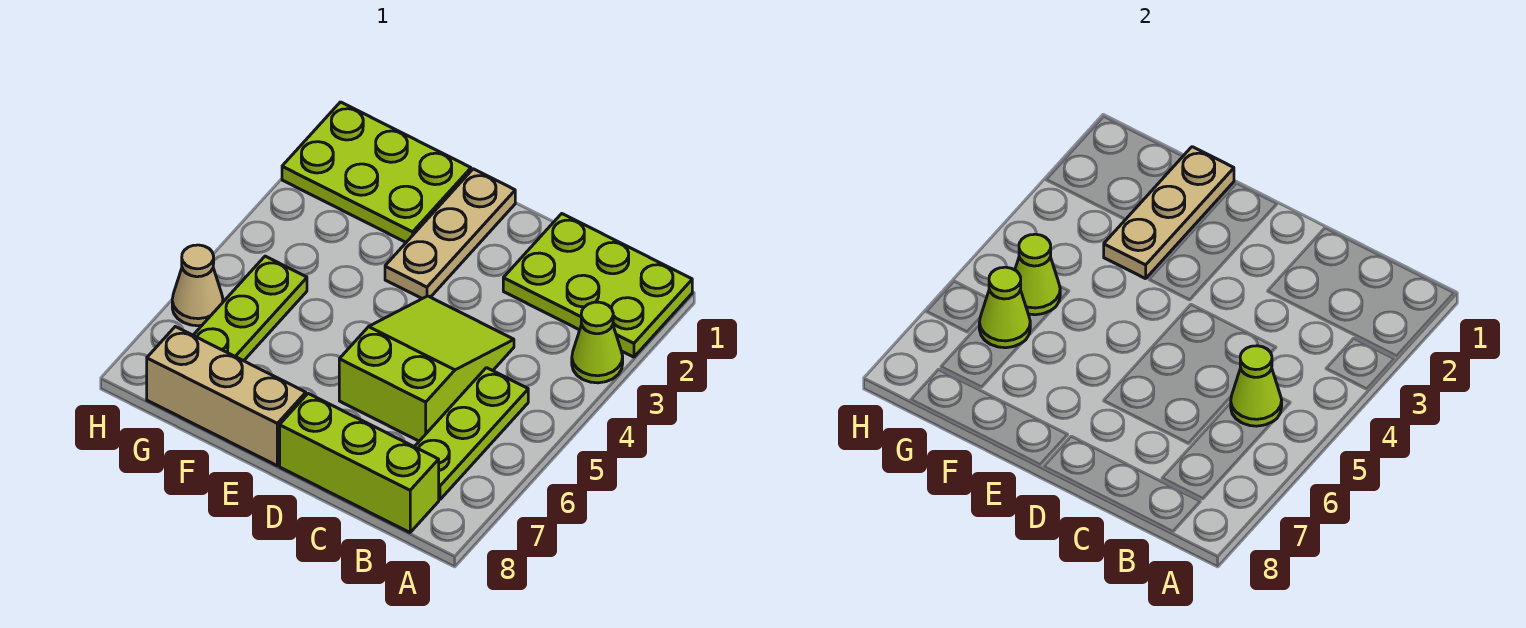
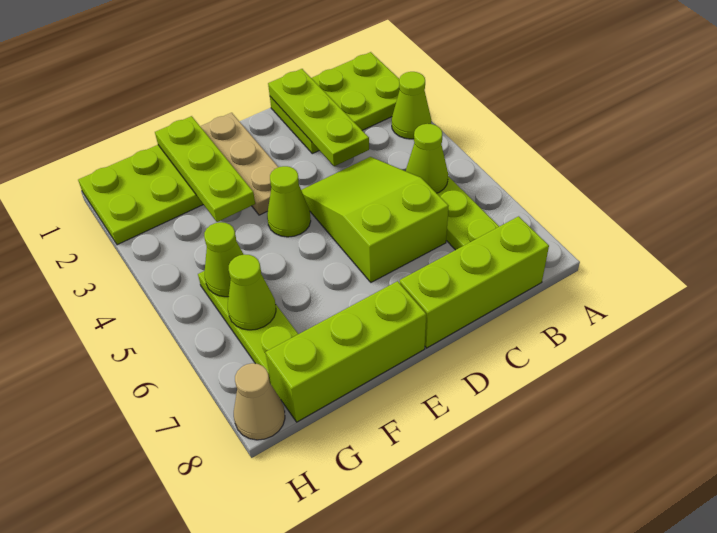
none -> lime 1x3 plate [268,69,369,166]
none -> lime 1x1 cone [267,166,311,237]
tan 1x3 brick [147,327,306,466] -> lime 1x3 brick [265,281,426,422]
tan 1x3 plate [1104,147,1234,279] -> lime 1x3 plate [155,116,255,222]
tan 1x1 cone [172,245,223,326] -> tan 1x1 cone moved to [234,363,285,440]

